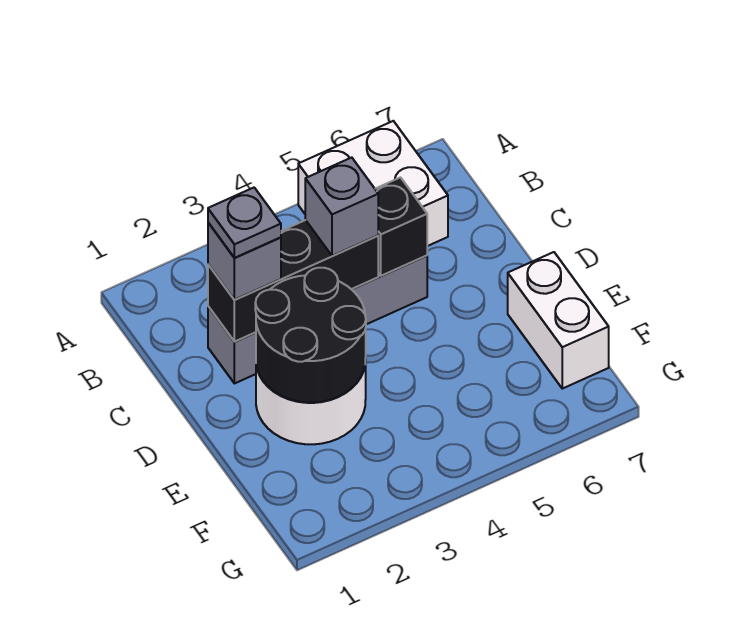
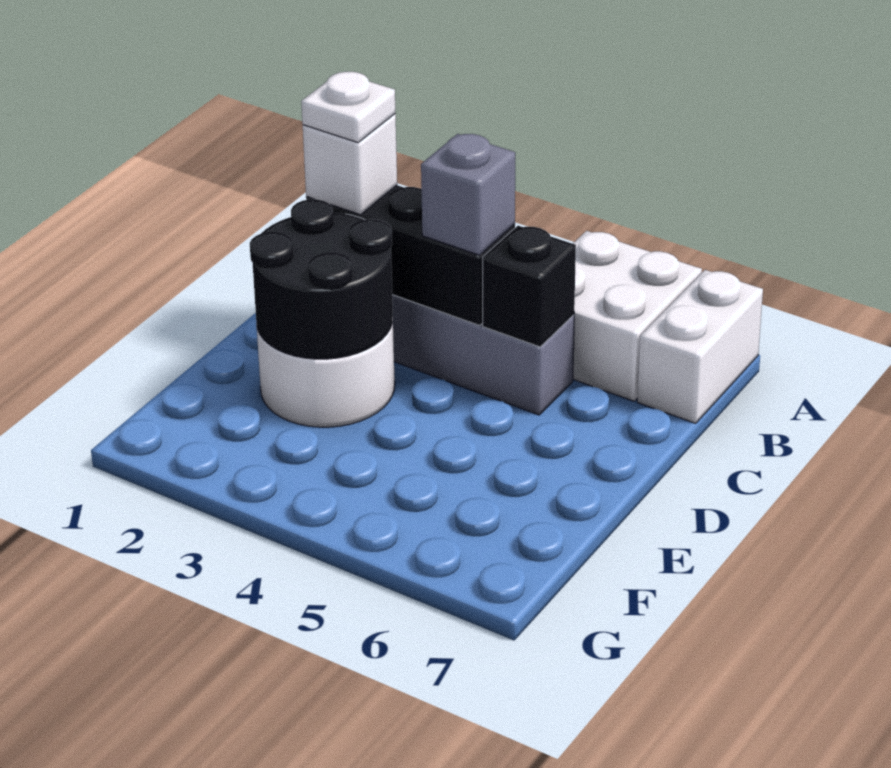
grey 1x1 brick [208,223,281,300] -> white 1x1 brick [303,114,397,215]
grey 1x1 plate [208,188,281,258] -> white 1x1 plate [301,72,395,143]
white 1x2 brick [508,252,609,389] -> white 1x2 brick moved to [637,270,763,423]

